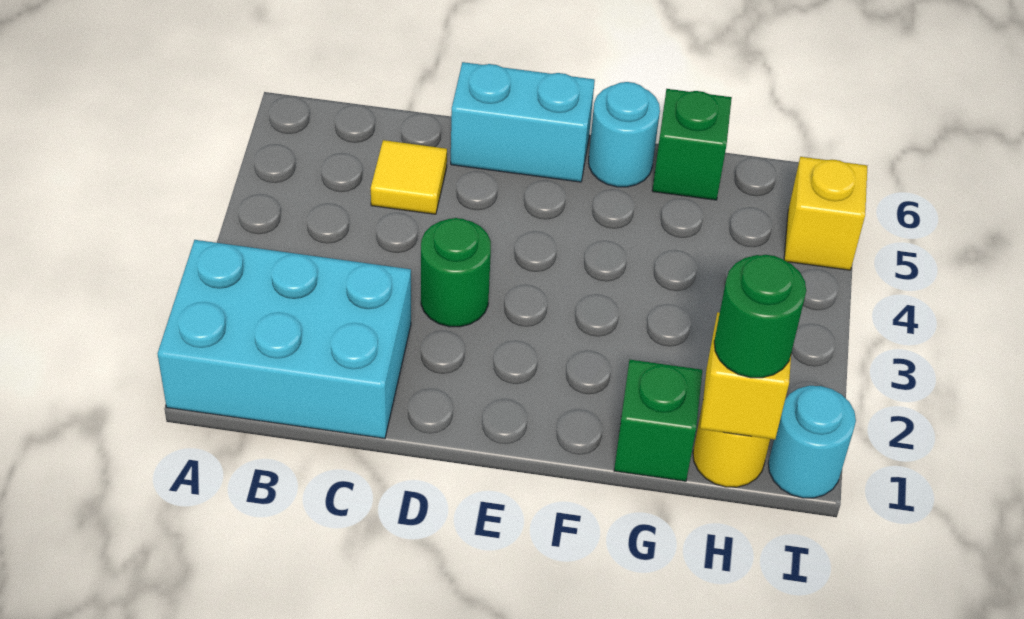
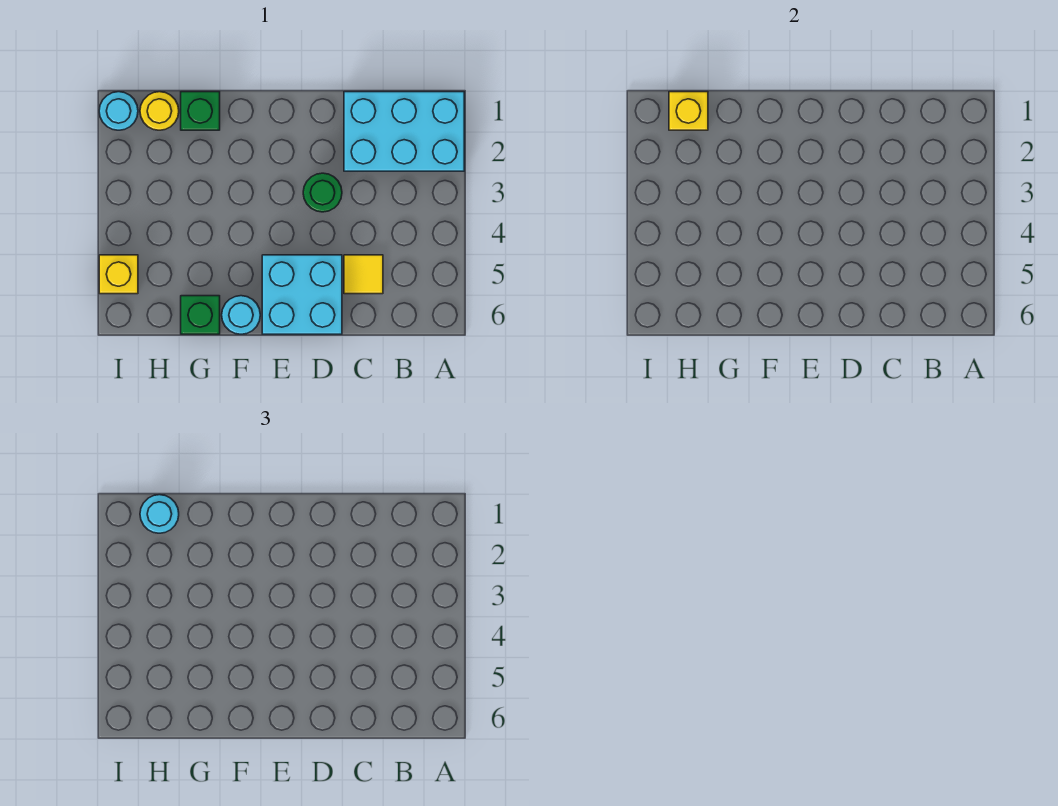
cyan 1x2 brick [451,62,595,182] -> cyan 2x2 brick [262,255,342,334]
green 1x1 round brick [714,255,806,378] -> cyan 1x1 round brick [140,495,179,533]

